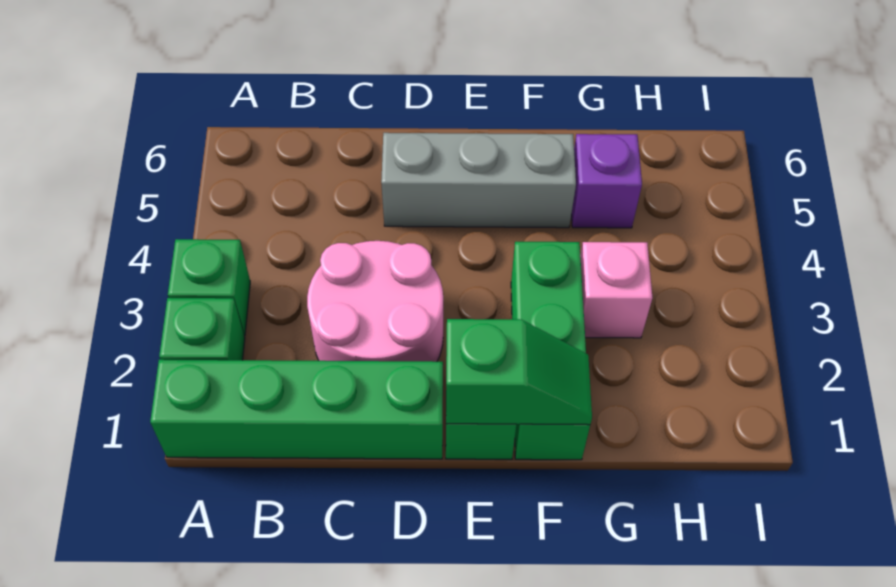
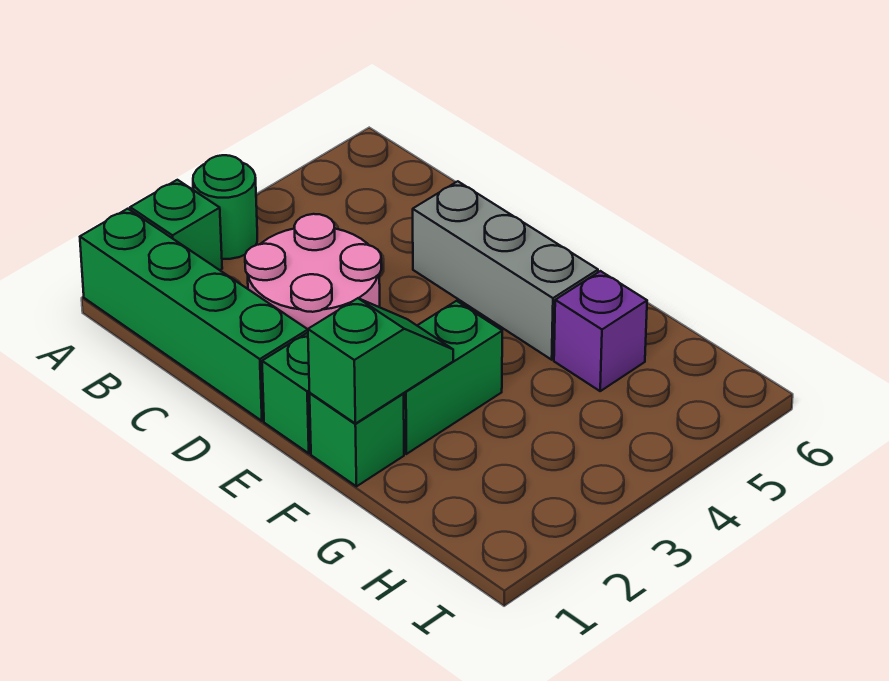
green 1x1 brick [168,239,250,335] -> green 1x1 round brick [193,155,257,259]
green 1x2 slope [446,319,592,425] -> green 1x2 slope turned to [308,298,453,424]
pink 1x1 brick [580,242,653,338] -> none

